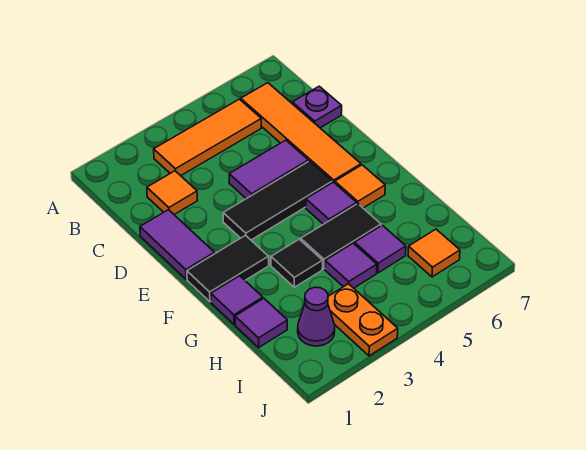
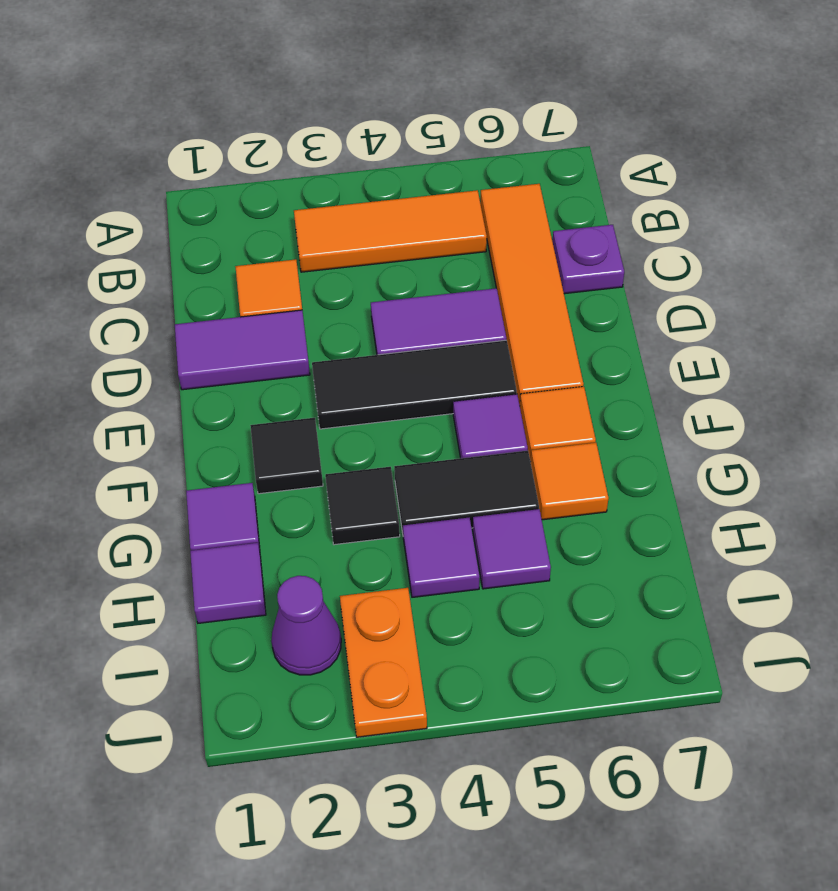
purple 1x2 tile [140,210,215,279] -> purple 1x2 tile turned to [175,310,310,390]
black 1x2 tile [187,235,269,302] -> black 1x1 tile [250,418,323,494]
orange 1x1 tile [408,229,460,277] -> orange 1x1 tile moved to [530,443,609,520]

